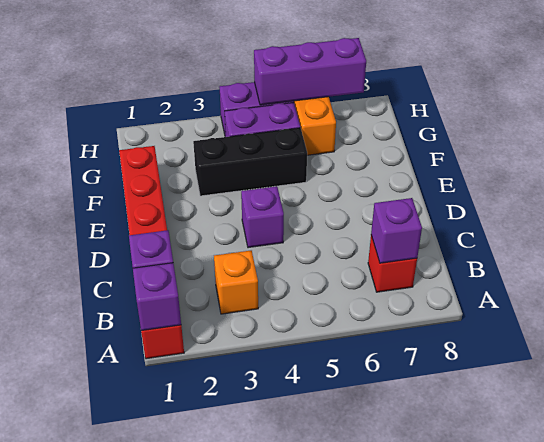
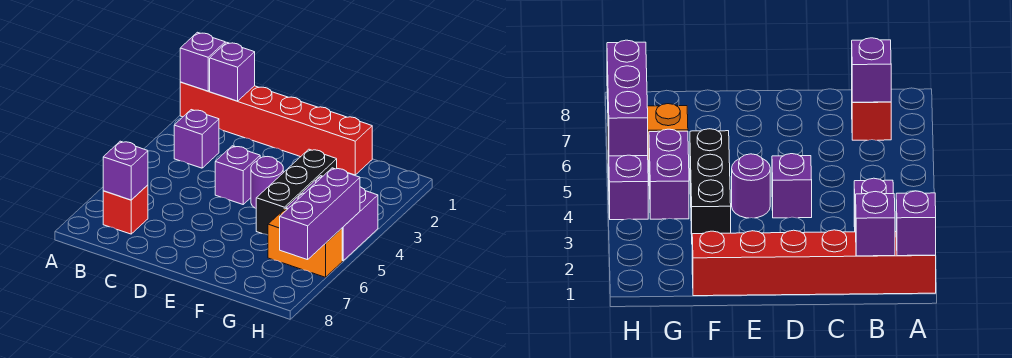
orange 1x1 brick [214,251,258,314] -> purple 1x1 brick [174,110,219,168]
none -> purple 1x1 round brick [251,157,283,208]

